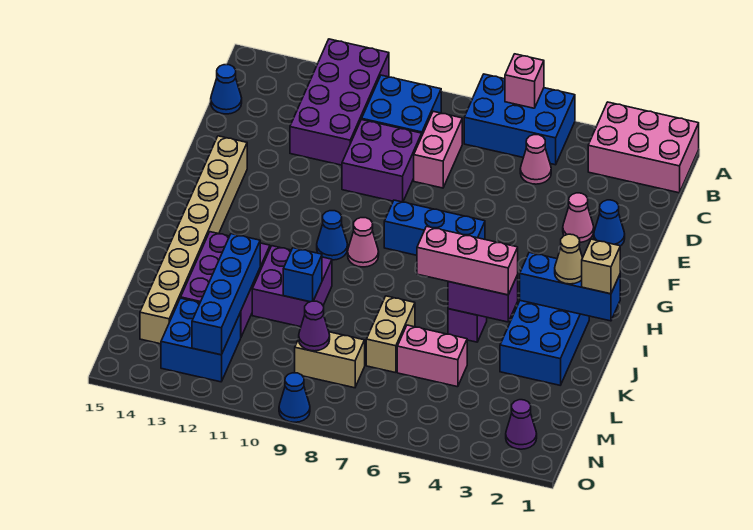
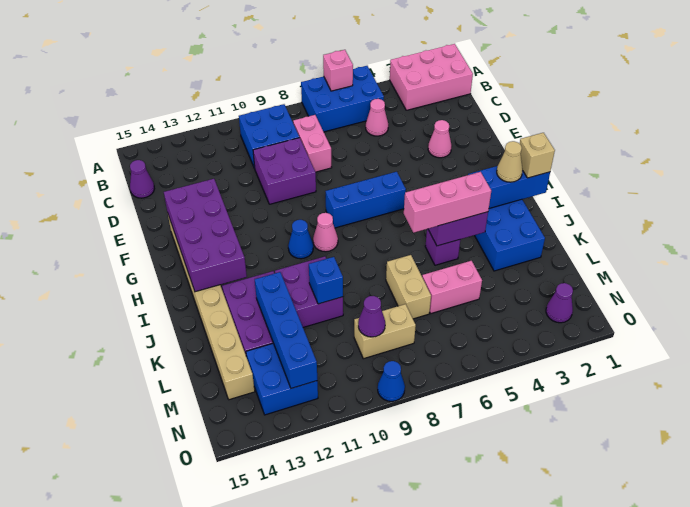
purple 2x4 brick [290,39,389,165] -> purple 2x4 brick moved to [164,179,247,292]
blue 1x1 cone [211,65,242,114] -> purple 1x1 cone [130,160,154,198]
blue 1x1 cone [594,200,625,246] -> none

